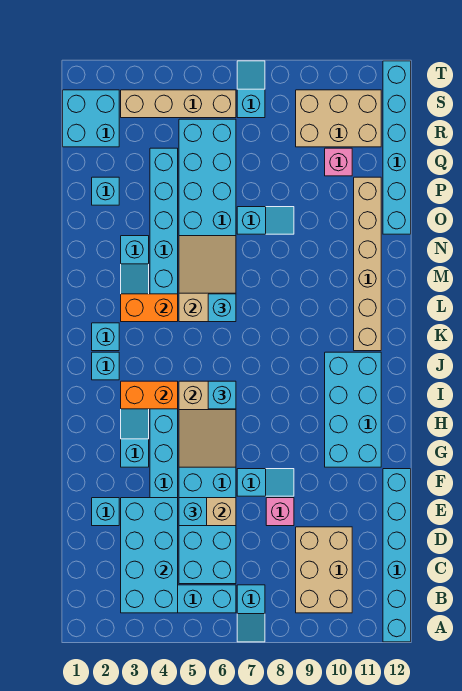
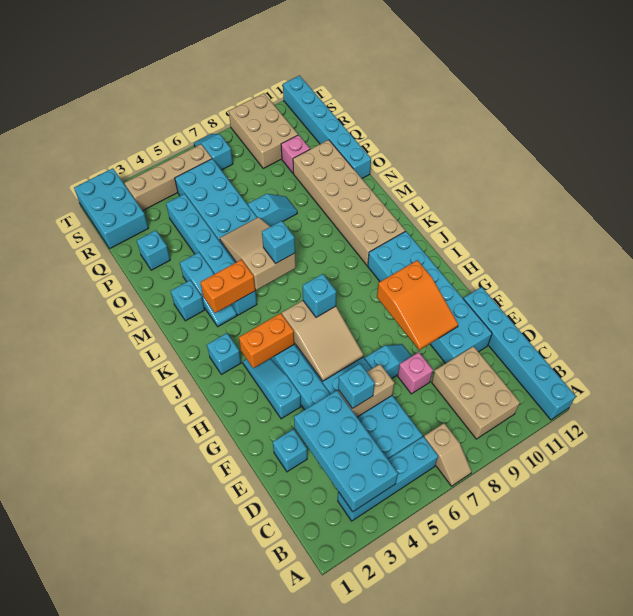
cyan 1x2 slope [237,585,265,642] -> tan 1x2 slope [424,423,472,486]
none -> orange 2x3 slope [377,260,458,350]
cyan 2x4 brick [325,352,381,467] -> cyan 2x6 brick [368,231,492,363]
cyan 1x1 brick [92,323,119,351] -> cyan 1x1 brick moved to [171,280,205,321]
tan 1x6 brick [354,177,381,351] -> tan 2x6 brick [293,140,405,266]
cyan 2x2 brick [63,90,119,147] -> cyan 2x3 brick [74,168,148,248]
tan 2x3 brick [296,90,381,147] -> tan 2x3 brick turned to [229,93,298,168]

